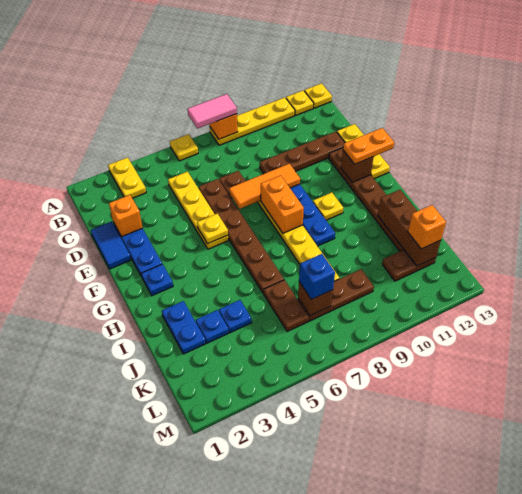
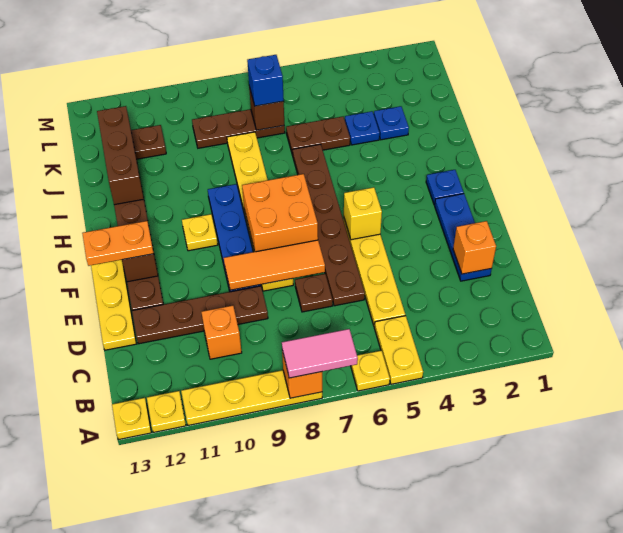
yellow 1x2 plate [108,157,146,198] -> yellow 1x2 plate moved to [374,316,423,384]
blue 1x2 tile [91,222,131,269] -> none
yellow 1x1 plate [197,214,228,244] -> yellow 1x1 brick [344,187,382,240]
orange 1x2 brick [260,175,304,233] -> orange 2x2 brick [242,174,318,252]
blue 1x2 plate [162,301,206,354] -> none
brown 1x2 plate [264,280,309,331] -> brown 1x2 plate turned to [286,117,350,155]
orange 1x1 brick [408,205,446,249] -> orange 1x1 brick moved to [201,306,242,359]

